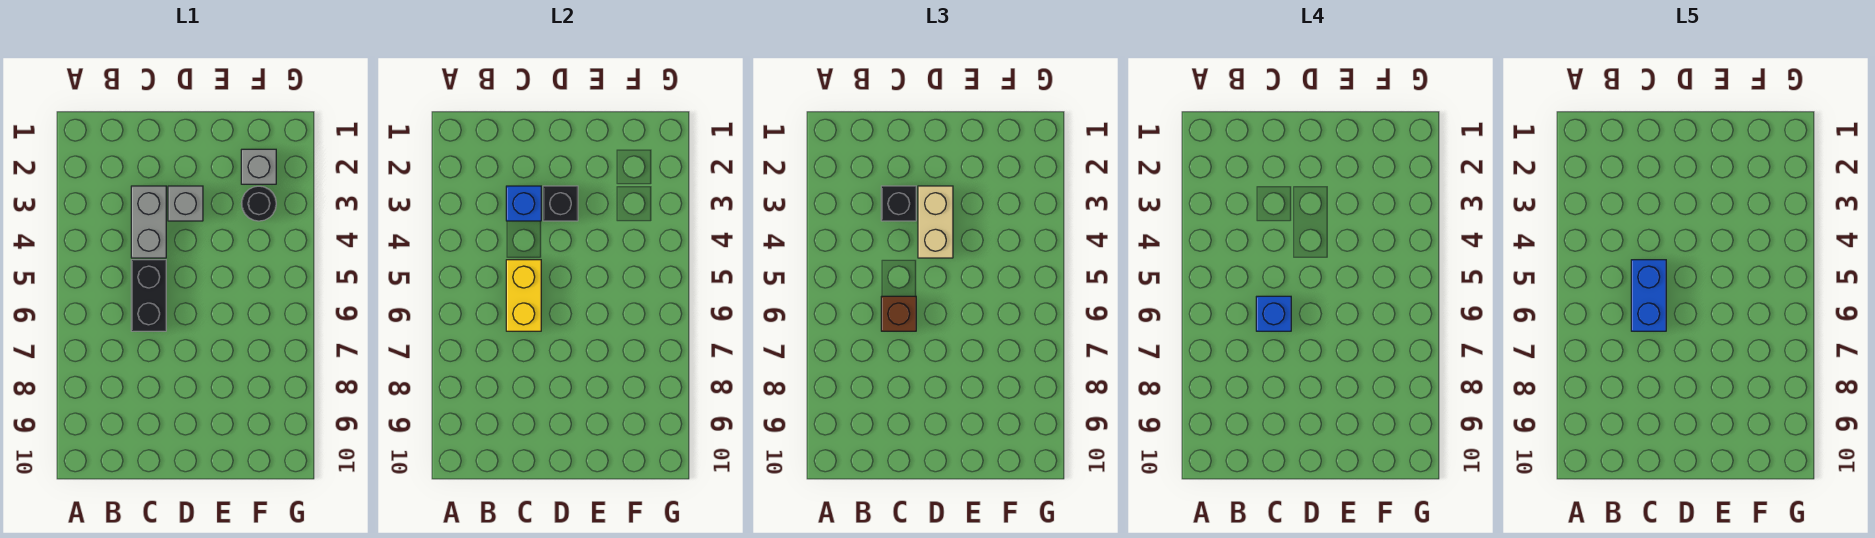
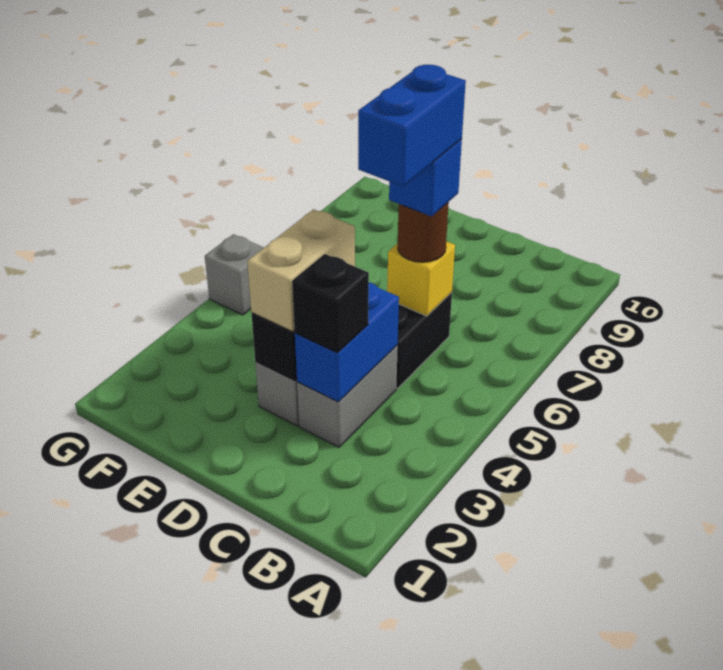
blue 1x1 brick [506,186,541,221] -> blue 1x2 brick [295,282,399,402]
yellow 1x2 brick [506,260,541,331] -> yellow 1x1 brick [387,241,455,316]
brown 1x1 brick [881,296,916,331] -> brown 1x1 round brick [398,202,449,262]
grey 1x1 brick [241,149,276,184] -> grey 1x1 brick moved to [205,234,264,315]
black 1x1 round brick [241,186,276,221] -> none

